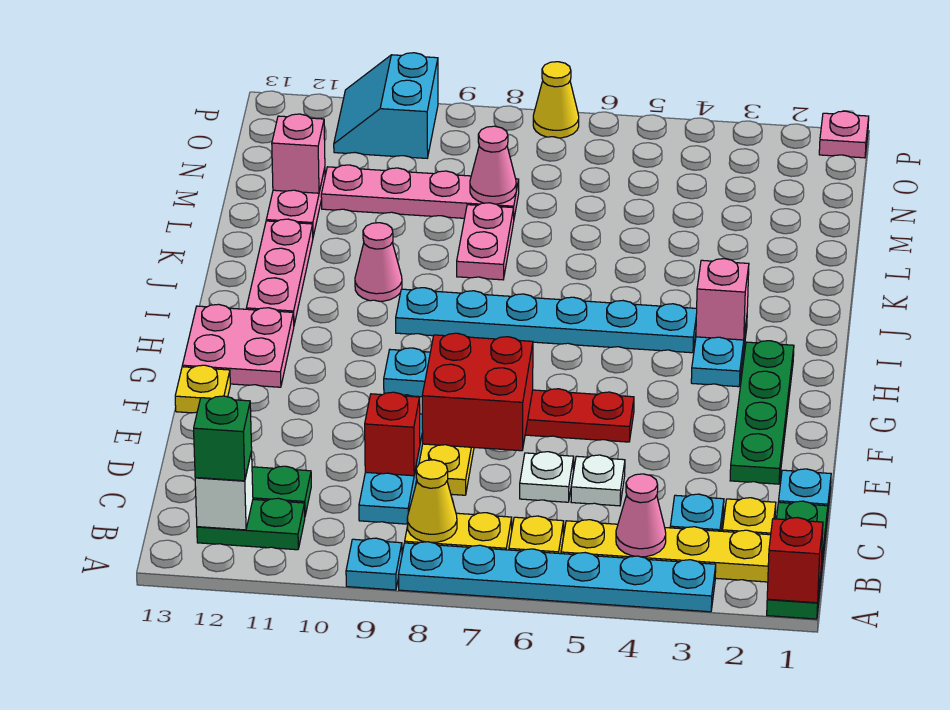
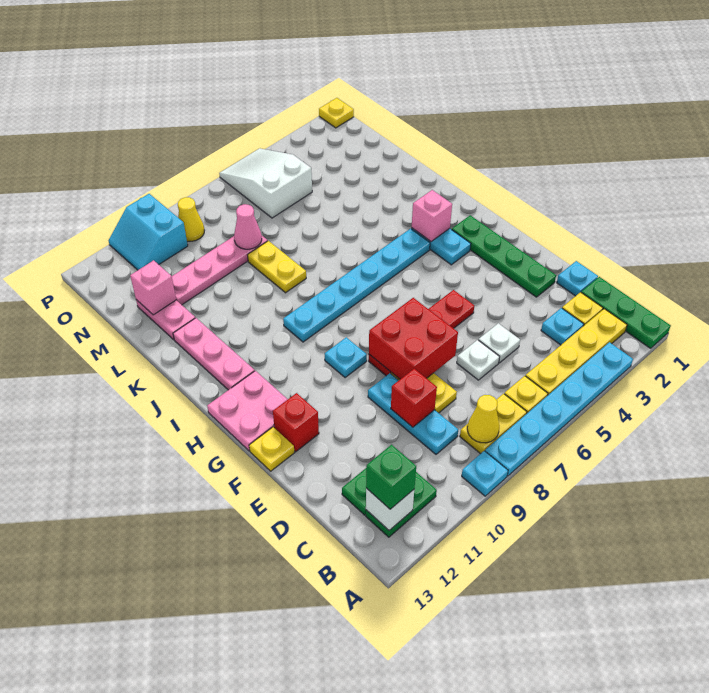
red 1x1 brick [767,518,823,603] -> red 1x1 brick moved to [273,393,319,452]
pink 1x1 cone [616,474,666,557] -> none
pink 1x1 cone [355,223,402,301] -> none
pink 1x2 plate [457,203,514,280] -> yellow 1x2 plate [248,241,306,293]
none -> white 2x3 slope [219,148,312,218]
pink 1x1 plate [819,111,869,158] -> yellow 1x1 plate [319,98,354,128]
yellow 1x1 cone [533,62,579,138] -> yellow 1x1 cone moved to [178,197,204,241]

